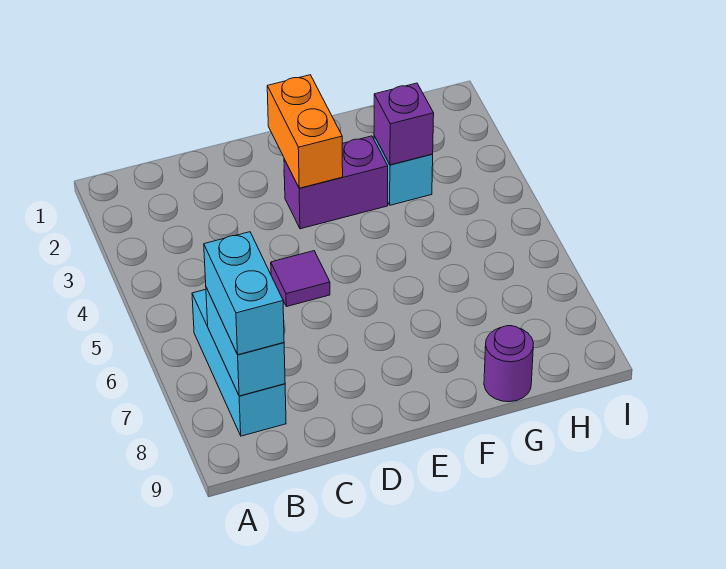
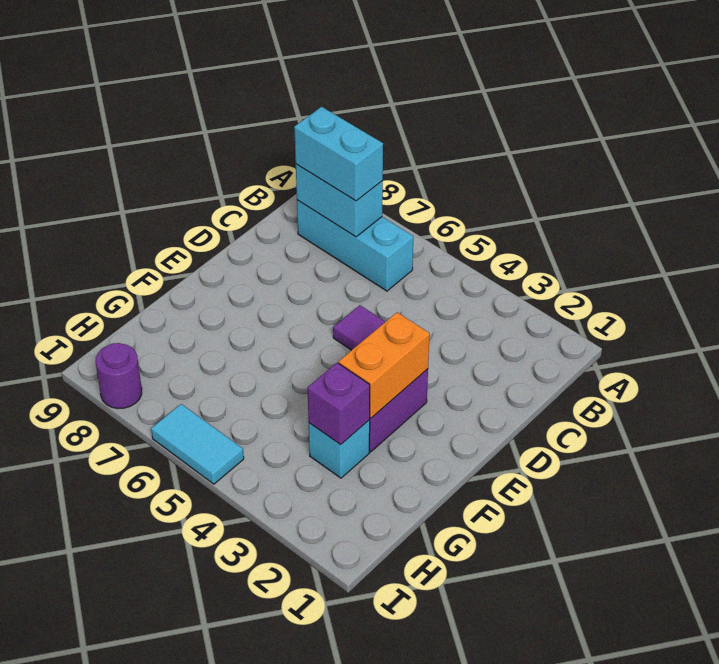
orange 1x2 brick [267,75,343,188] -> orange 1x2 brick turned to [339,312,430,418]
purple 1x1 round brick [484,326,534,402] -> purple 1x1 round brick moved to [96,343,142,409]
none -> cyan 1x2 tile [151,404,244,484]

